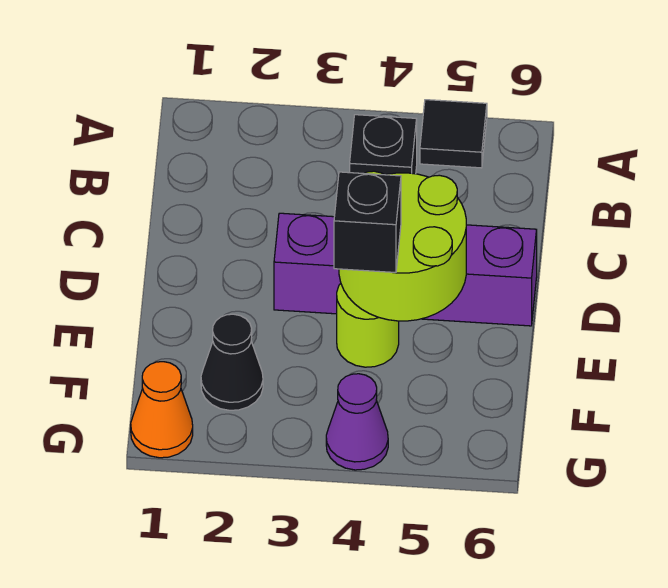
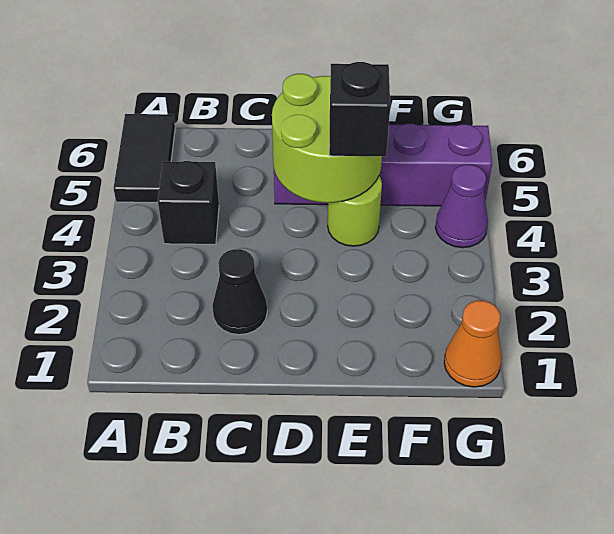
black 1x1 tile [420,100,487,168] -> black 1x2 tile [114,114,175,202]
purple 1x4 brick [274,213,537,326] -> purple 1x4 brick turned to [274,124,492,206]
black 1x1 cone [201,314,263,410] -> black 1x1 cone moved to [212,249,267,335]

